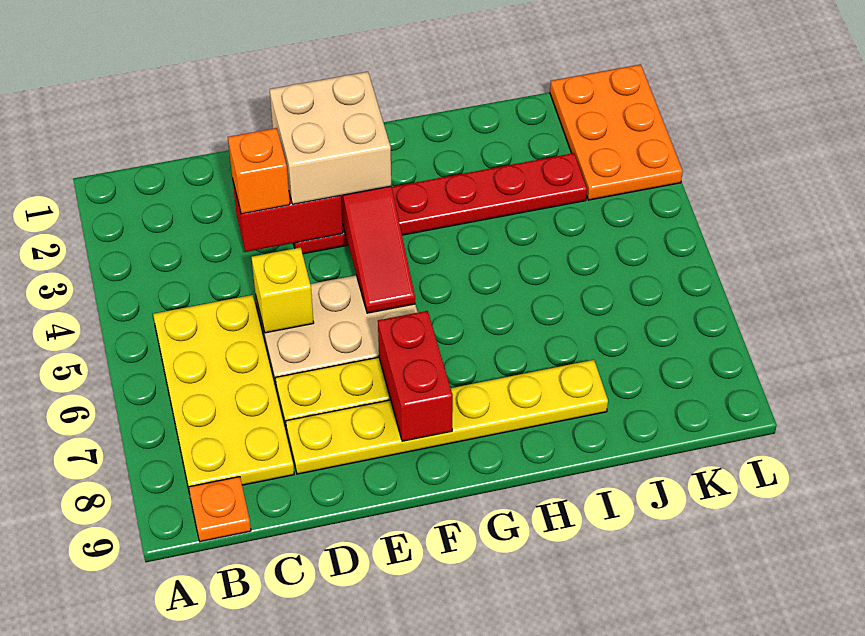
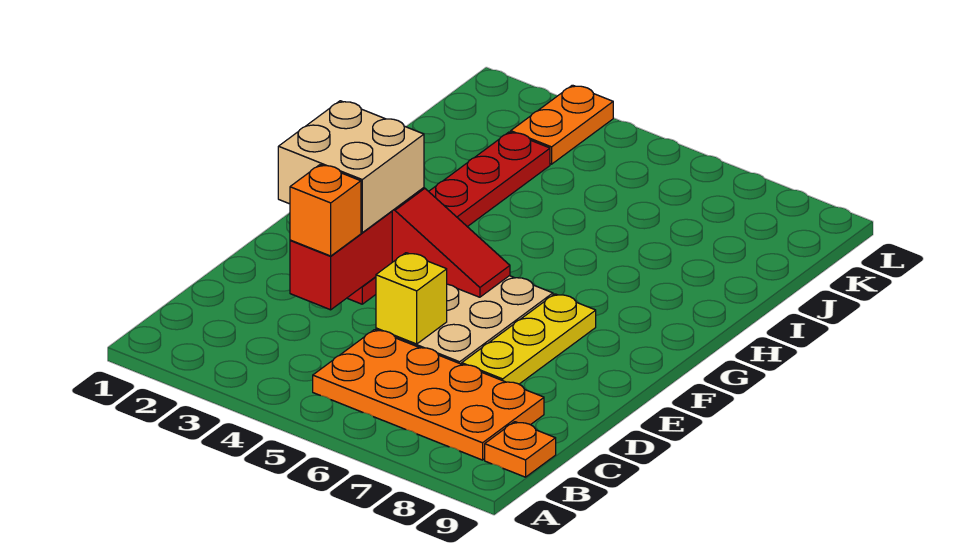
yellow 2x4 plate [153,295,294,488] -> orange 2x4 plate [313,330,544,460]
yellow 1x6 plate [286,360,608,474] -> none
red 1x2 brick [378,311,453,441] -> none
orange 2x3 plate [550,65,683,200] -> orange 1x2 plate [511,85,613,164]

